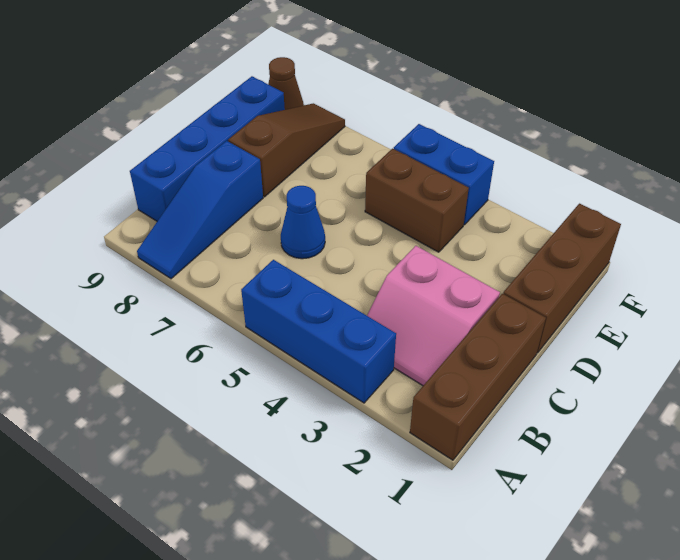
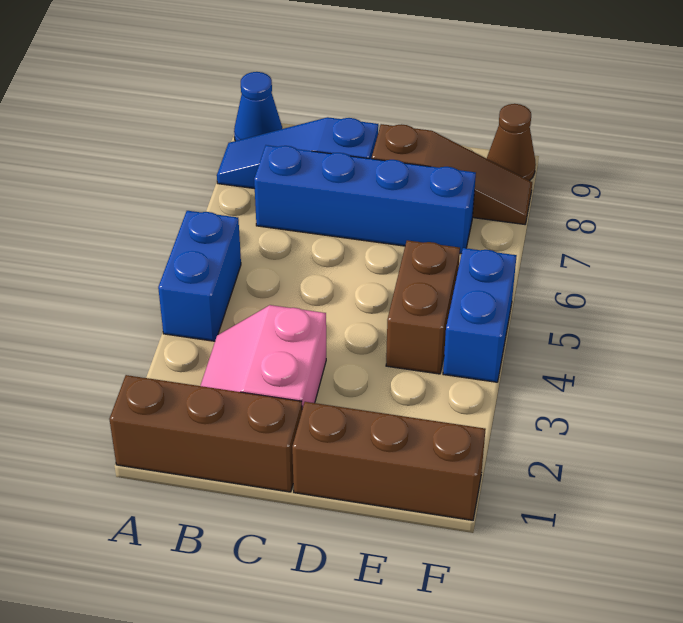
blue 1x3 brick [241,260,396,403] -> blue 1x2 brick [158,211,241,341]
blue 1x4 brick [130,76,285,221] -> blue 1x4 brick moved to [254,145,476,254]
blue 1x1 cone [281,186,325,259] -> blue 1x1 cone moved to [234,72,282,141]

